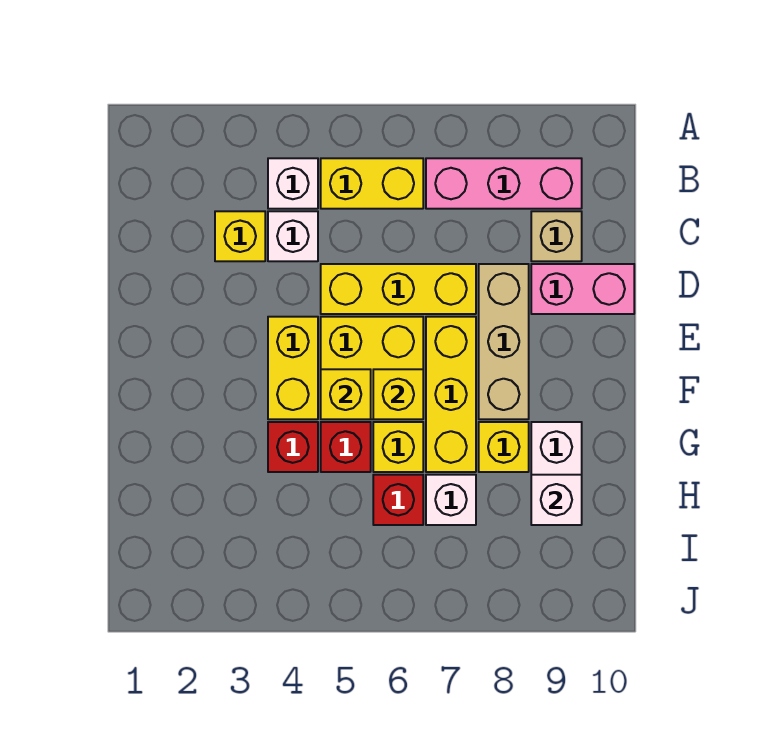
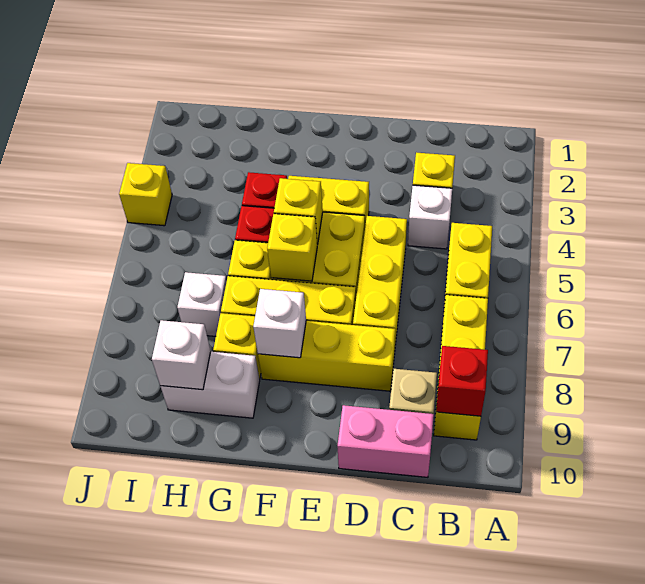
white 1x1 brick [268,158,318,209] -> white 1x1 brick moved to [253,289,306,358]
pink 1x3 brick [426,158,582,209] -> yellow 1x3 brick [434,295,488,440]
tan 1x3 brick [479,264,529,419] -> yellow 1x3 brick [258,321,395,391]
pink 1x2 brick [531,264,634,314] -> pink 1x2 brick turned to [337,405,434,477]
red 1x1 brick [373,475,423,525] -> red 1x1 brick moved to [436,346,488,416]
none -> yellow 1x1 brick [119,163,172,226]

